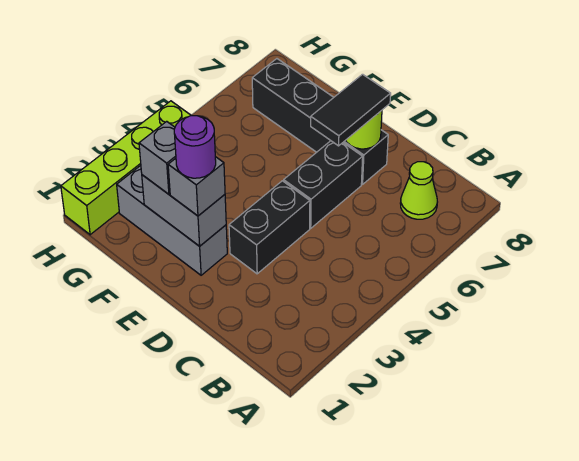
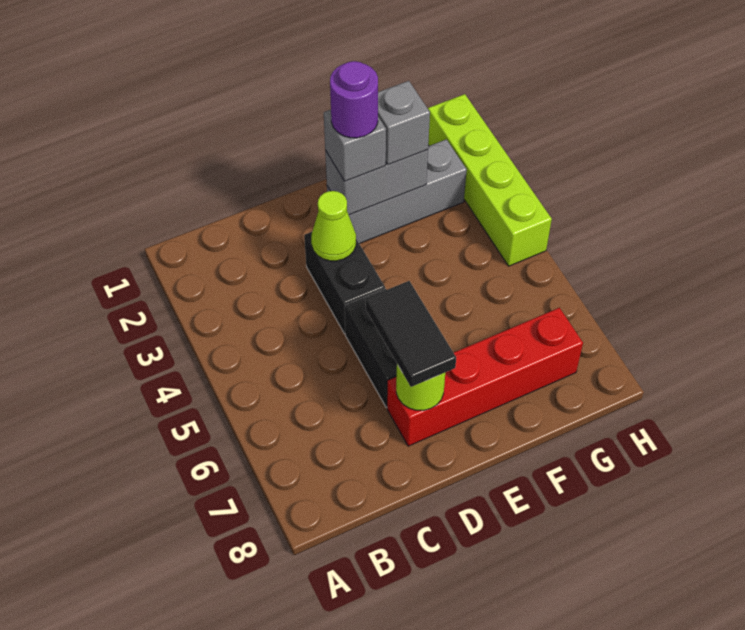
lime 1x1 cone [400,162,437,219] -> lime 1x1 cone moved to [311,191,356,261]
black 1x4 brick [252,59,388,184] -> red 1x4 brick [387,308,583,446]

